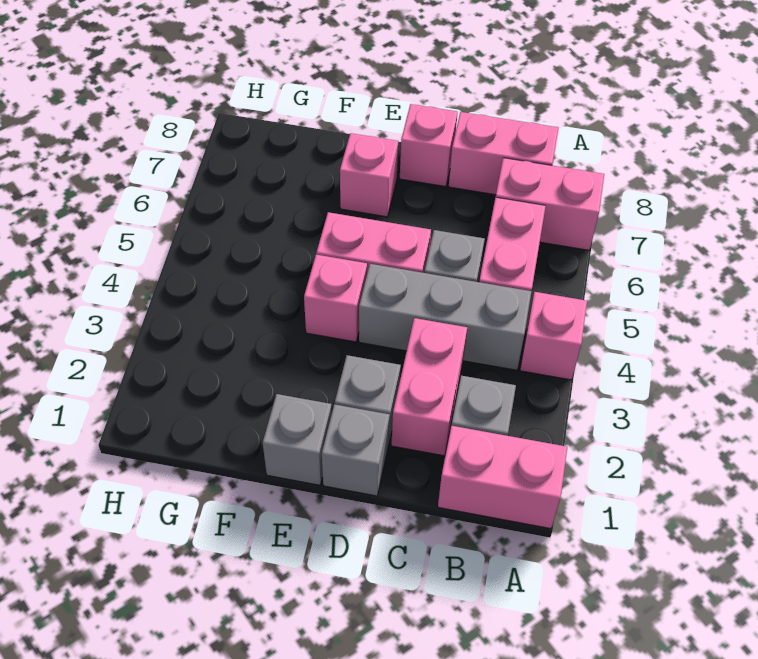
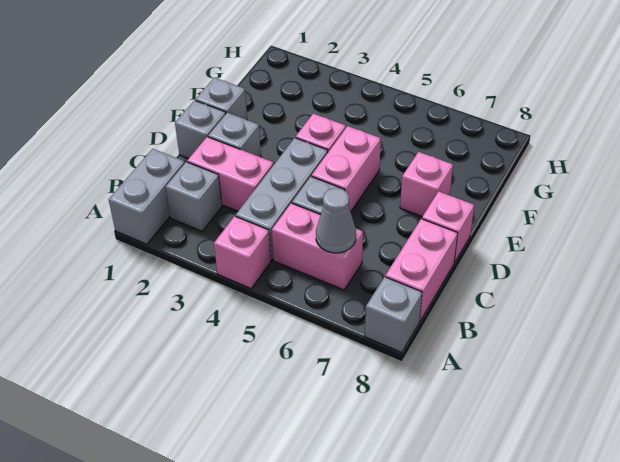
pink 1x2 brick [438,426,567,529] -> grey 1x2 brick [109,149,185,244]
pink 1x2 brick [496,158,604,250] -> none
none -> grey 1x1 brick [365,277,422,353]
none -> grey 1x1 cone [316,188,356,253]

